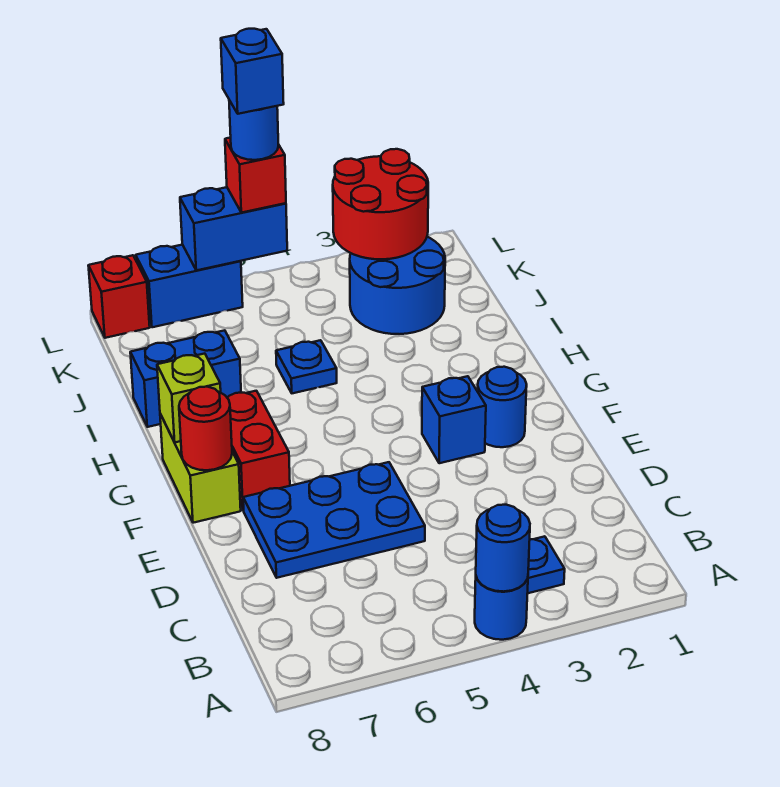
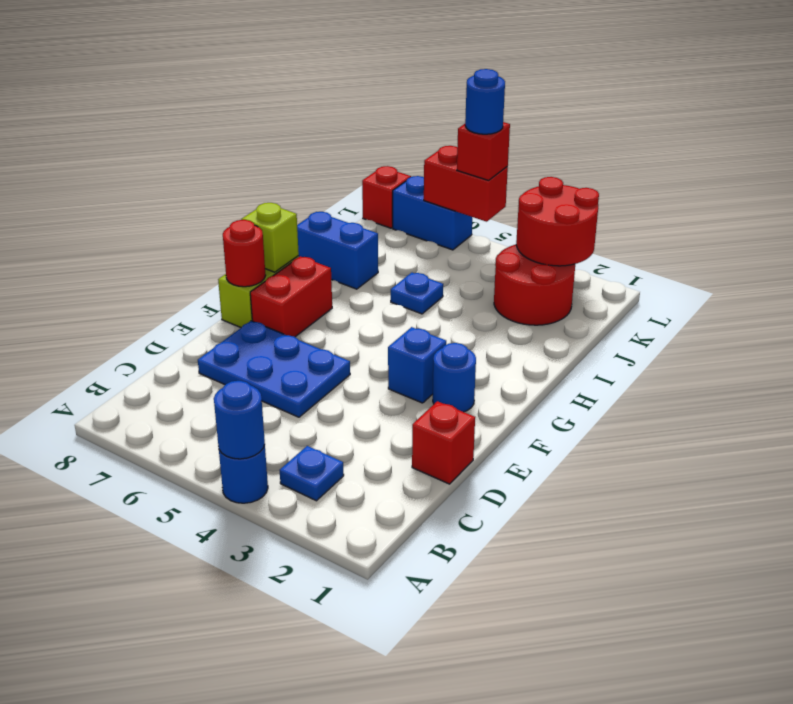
none -> red 1x1 brick [412,401,475,484]
blue 2x2 round brick [350,237,445,334] -> red 2x2 round brick [494,245,575,325]
blue 1x2 brick [180,187,287,270] -> red 1x2 brick [424,146,508,222]
blue 1x1 brick [221,29,284,114] -> none

